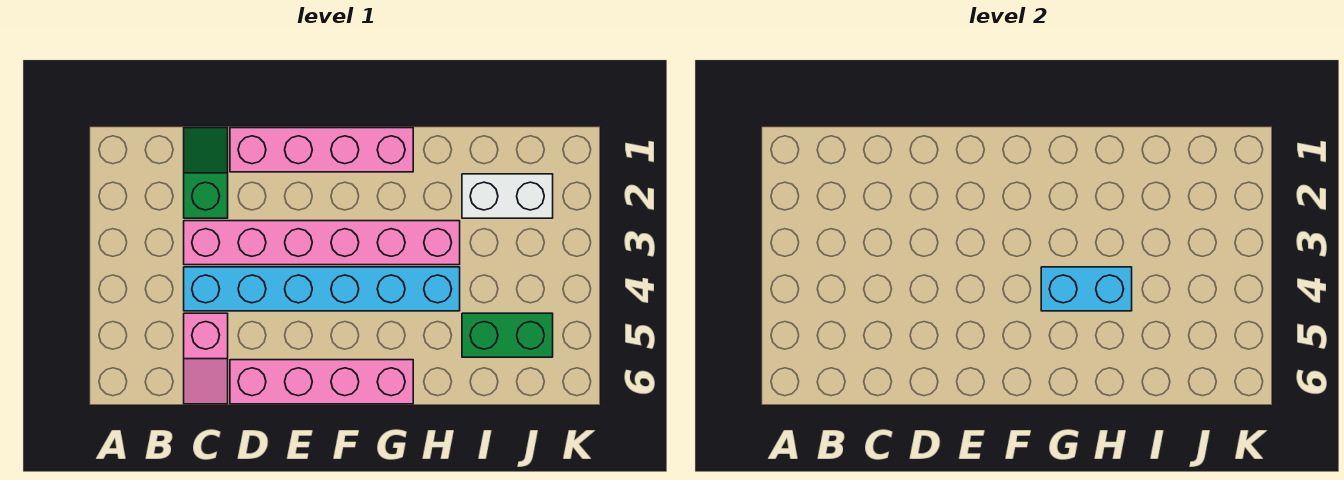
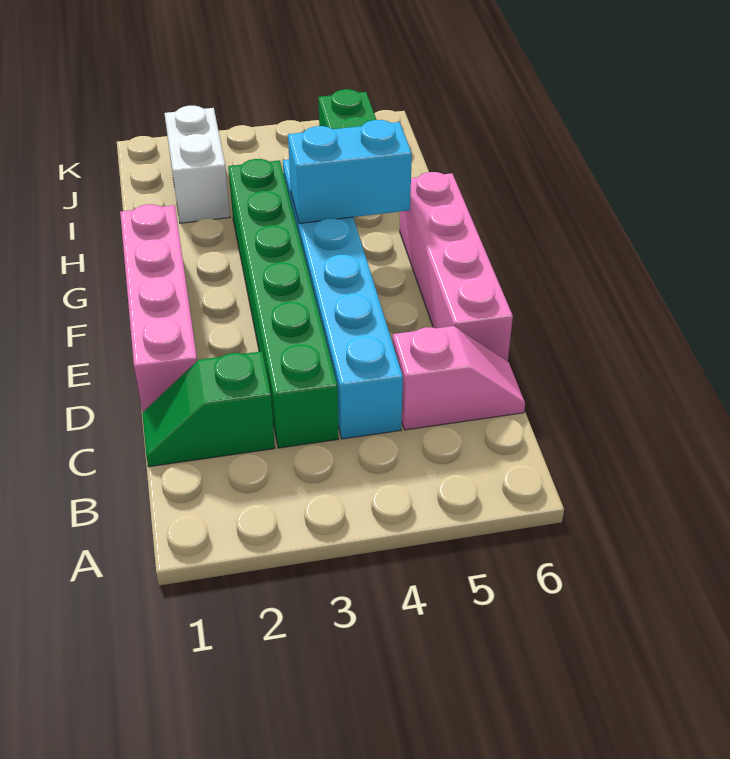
pink 1x6 brick [184,221,460,265] -> green 1x6 brick [228,159,339,448]
cyan 1x2 brick [1041,267,1132,311] -> cyan 1x2 brick turned to [288,120,412,223]

